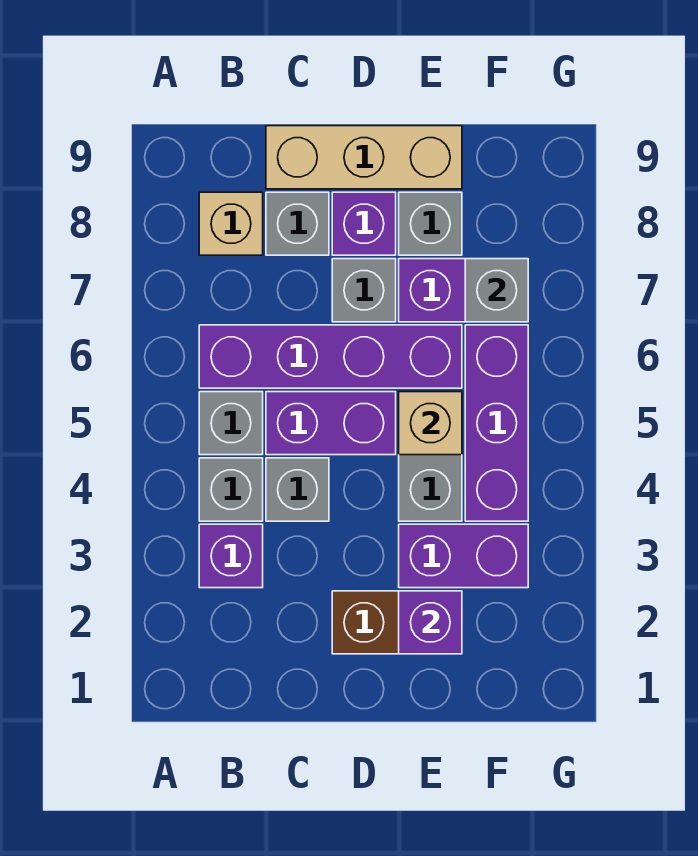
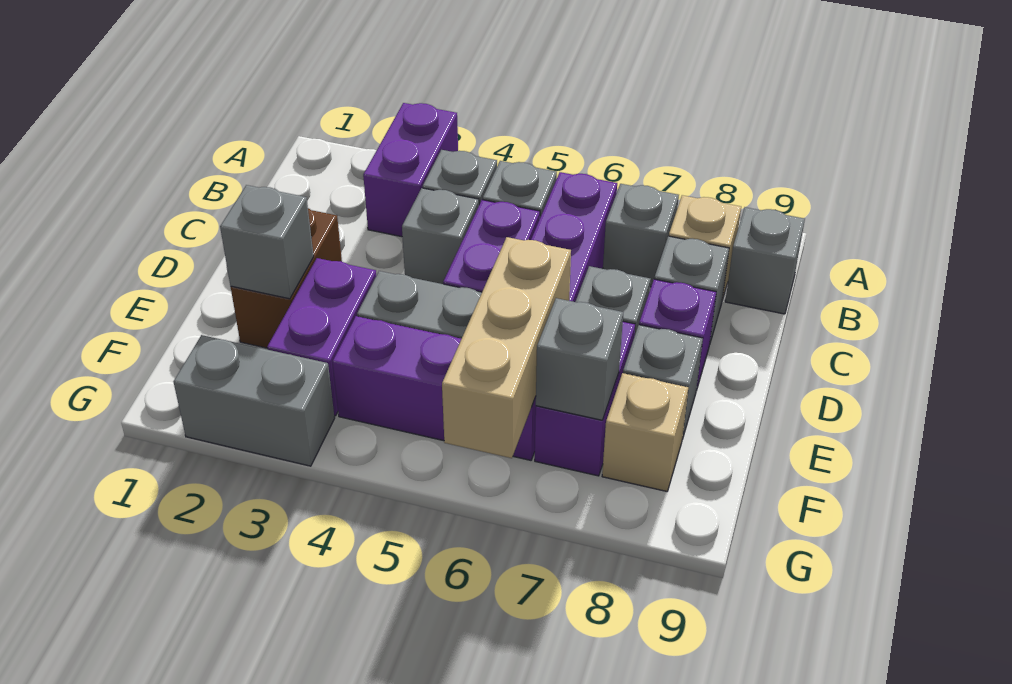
purple 1x1 brick [199,524,263,588] -> purple 1x2 brick [363,103,458,237]
none -> grey 1x1 brick [603,184,679,287]
none -> grey 1x1 brick [725,207,805,314]
tan 1x3 brick [266,126,462,189] -> tan 1x3 brick moved to [442,237,571,458]
purple 1x1 brick [399,591,462,654] -> grey 1x1 brick [220,185,314,299]
tan 1x1 brick [399,392,462,455] -> tan 1x1 brick moved to [602,373,688,491]
none -> grey 1x2 brick [174,335,335,466]

